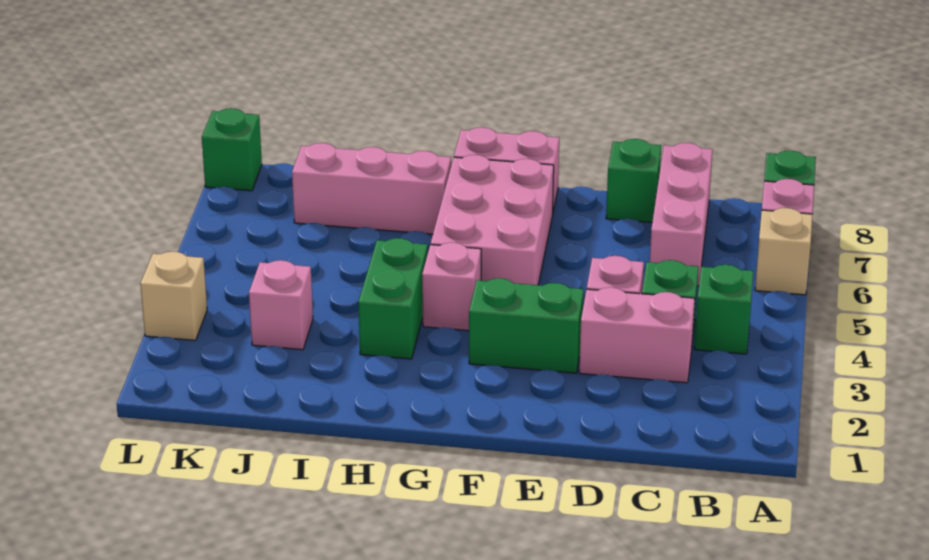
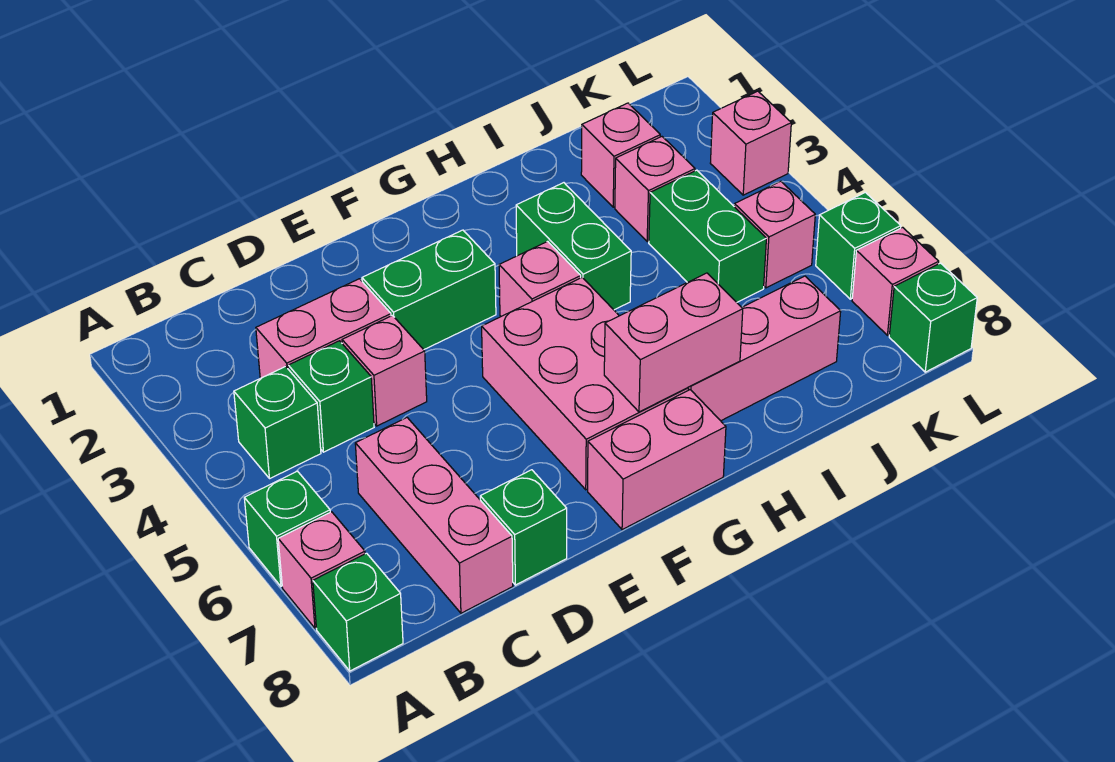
tan 1x1 brick [755,208,813,295] -> green 1x1 brick [244,471,330,586]
none -> pink 1x2 brick [604,273,743,412]
none -> pink 1x1 brick [581,103,660,207]
none -> green 1x2 brick [649,170,766,302]
none -> pink 1x1 brick [734,181,815,288]
tan 1x1 brick [140,251,207,340] -> pink 1x1 brick [710,91,791,195]
none -> green 1x1 brick [816,192,901,299]
none -> pink 1x1 brick [852,227,939,335]

